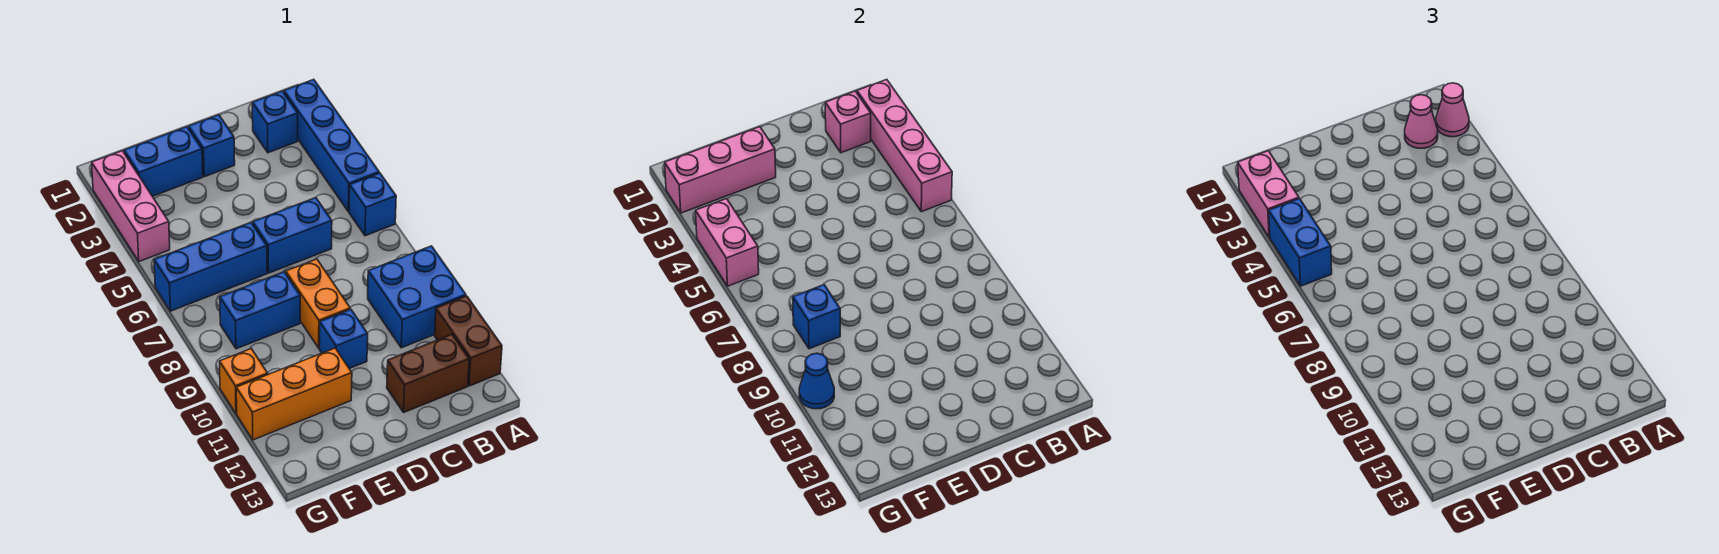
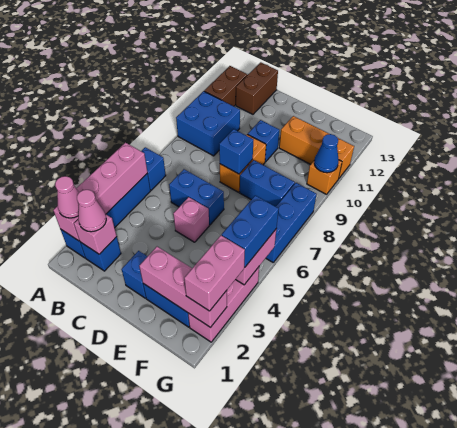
brown 1x2 brick [387,335,469,412] -> brown 1x2 brick turned to [236,62,278,114]
none -> pink 1x1 brick [173,197,209,242]
blue 1x3 brick [154,223,267,311] -> blue 1x3 brick turned to [266,183,317,262]
blue 1x1 brick [793,285,840,349] -> blue 1x1 brick moved to [219,129,253,174]

